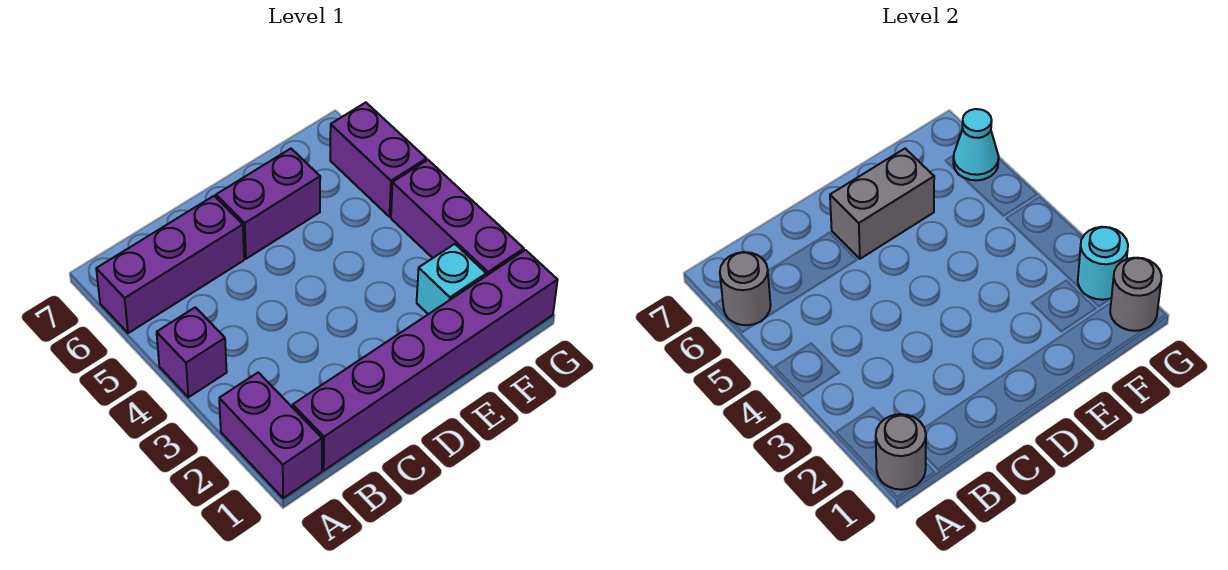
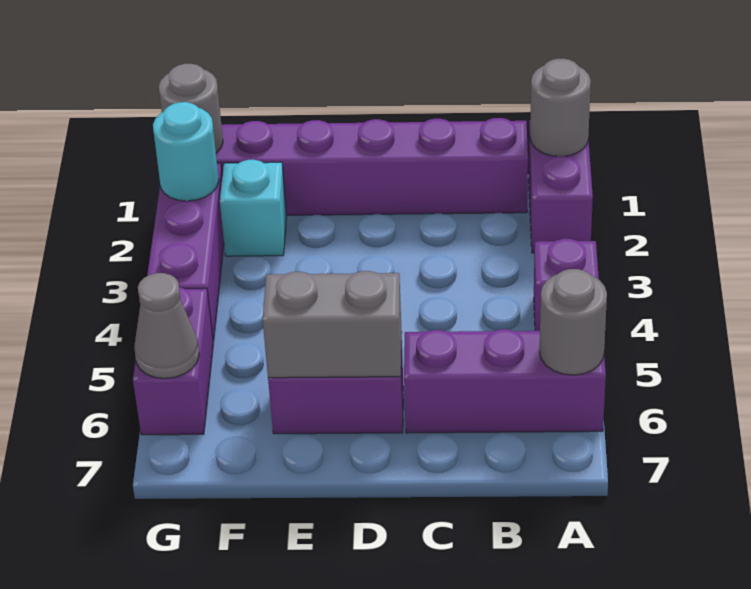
cyan 1x1 cone [953,109,999,180] -> grey 1x1 cone [134,273,199,378]

